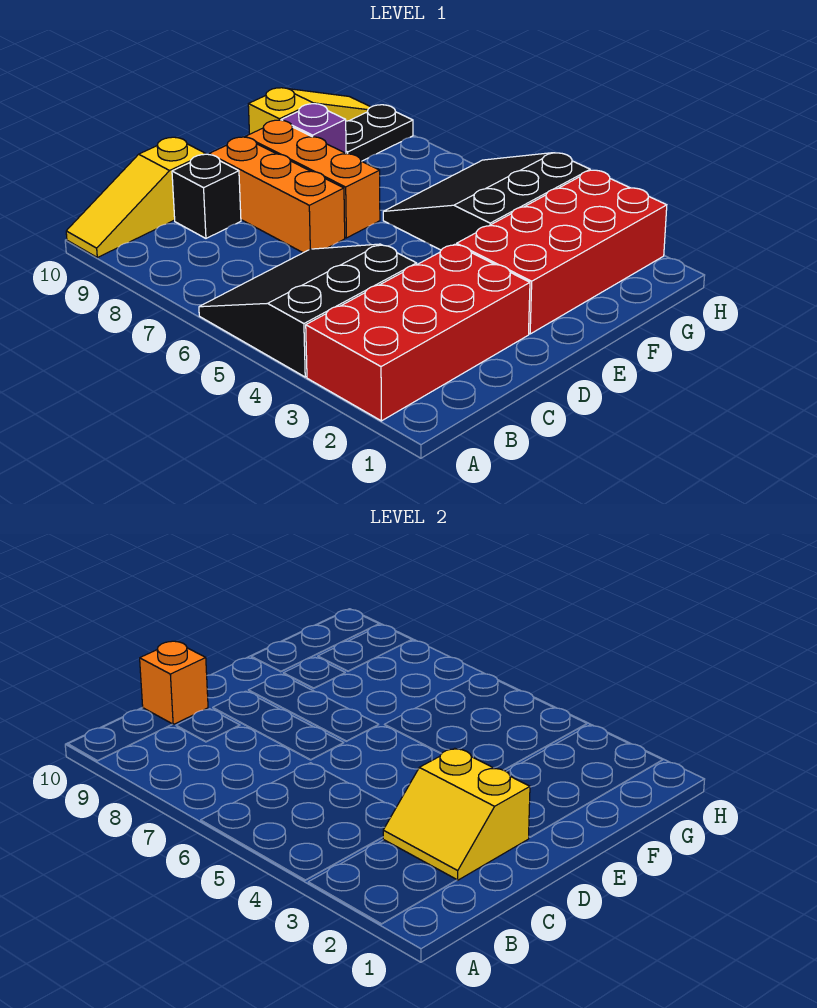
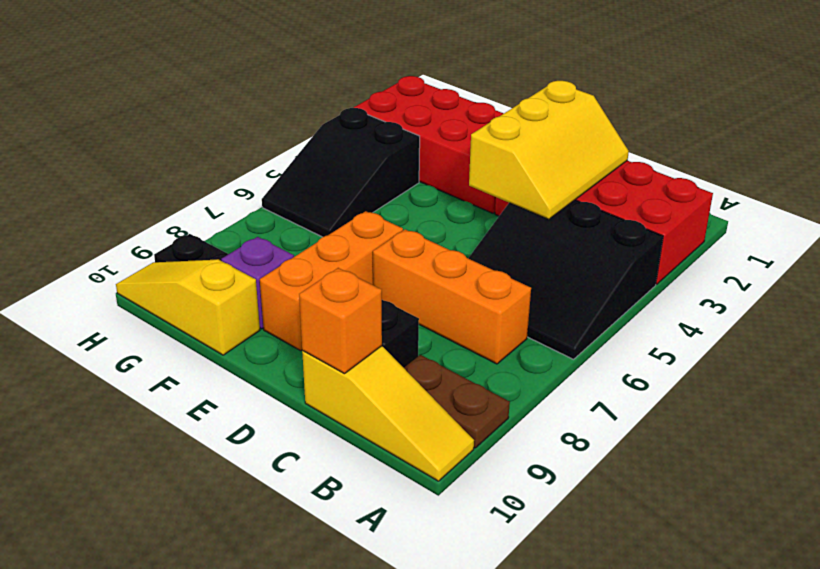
none -> brown 1x2 plate [404,355,510,448]
yellow 2x2 slope [383,748,530,880] -> yellow 2x3 slope [469,81,629,219]
orange 1x3 brick [209,137,345,253] -> orange 1x3 brick turned to [373,229,531,364]
black 3x3 slope [383,153,590,250] -> black 2x3 slope [262,108,420,237]

